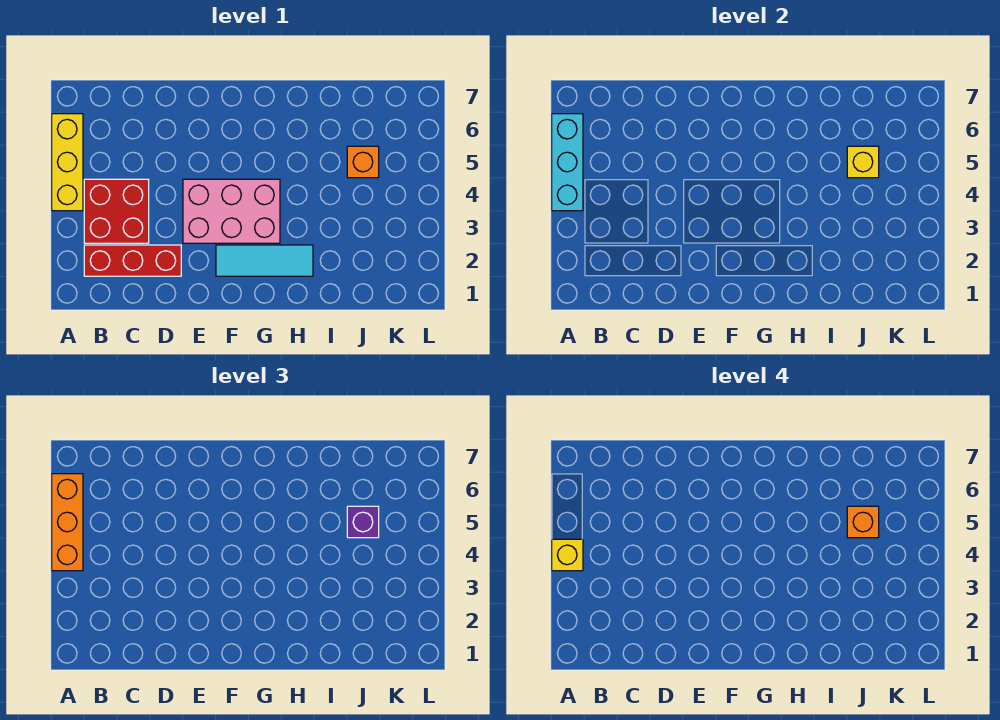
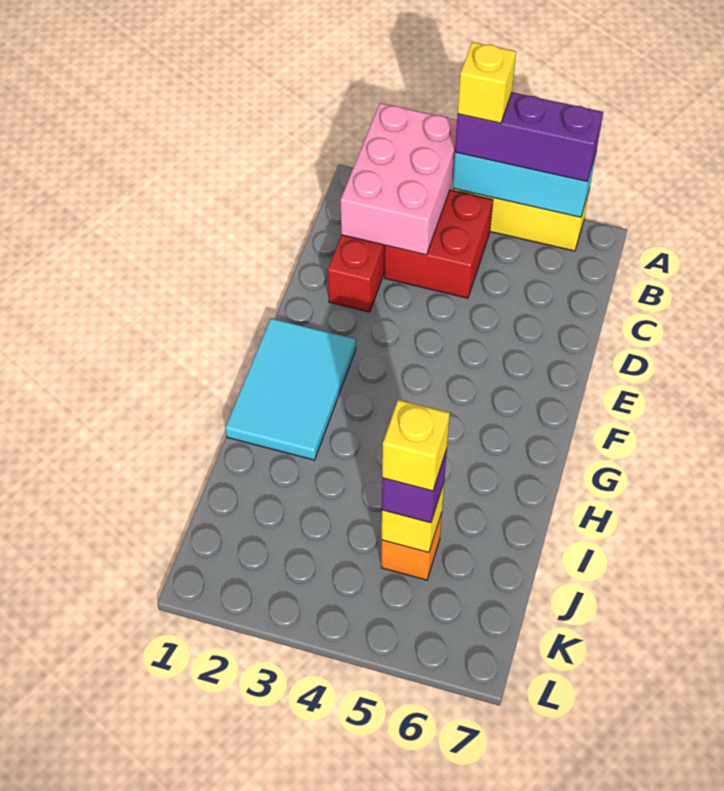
orange 1x3 brick [52,474,83,571] -> purple 1x3 brick [455,92,603,182]
pink 2x3 brick [183,179,280,243] -> pink 2x3 brick moved to [340,103,457,255]
cyan 1x3 tile [216,245,313,276] -> cyan 2x3 tile [225,318,356,460]
orange 1x1 brick [847,506,879,538] -> yellow 1x1 brick [382,400,450,491]

